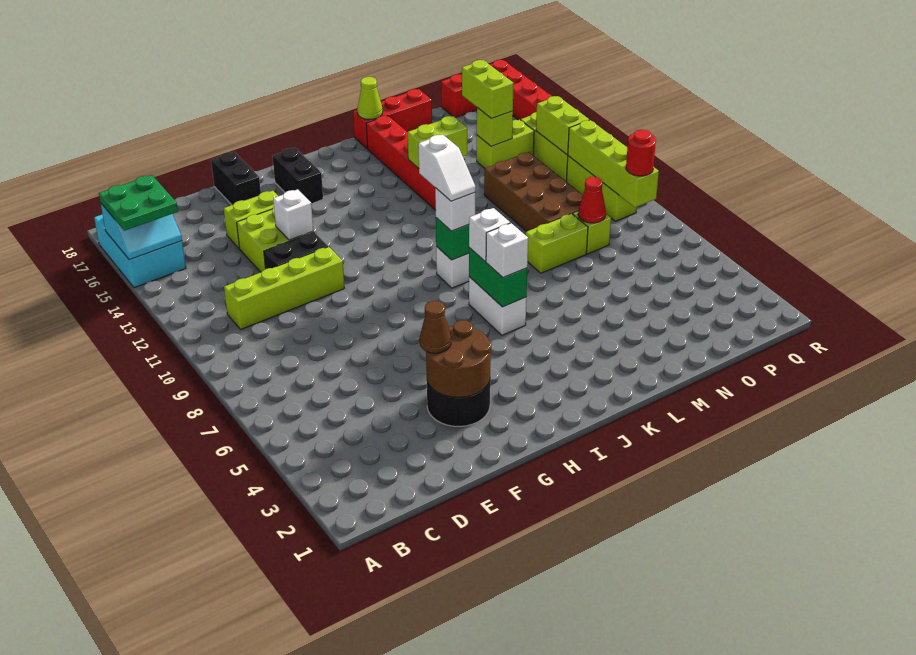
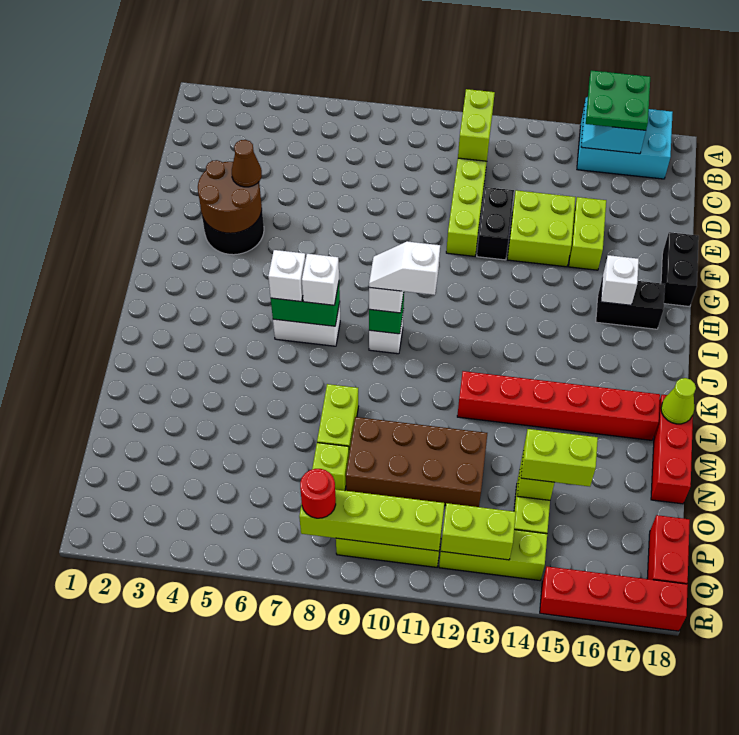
white 1x1 brick [273,189,313,240] -> white 1x1 brick moved to [601,255,639,305]
black 1x2 brick [211,152,261,205] -> black 1x2 brick turned to [661,232,699,307]
lime 1x2 brick [408,116,467,168] -> lime 1x2 brick moved to [458,89,495,161]
red 1x1 cone [578,177,606,223] -> none

